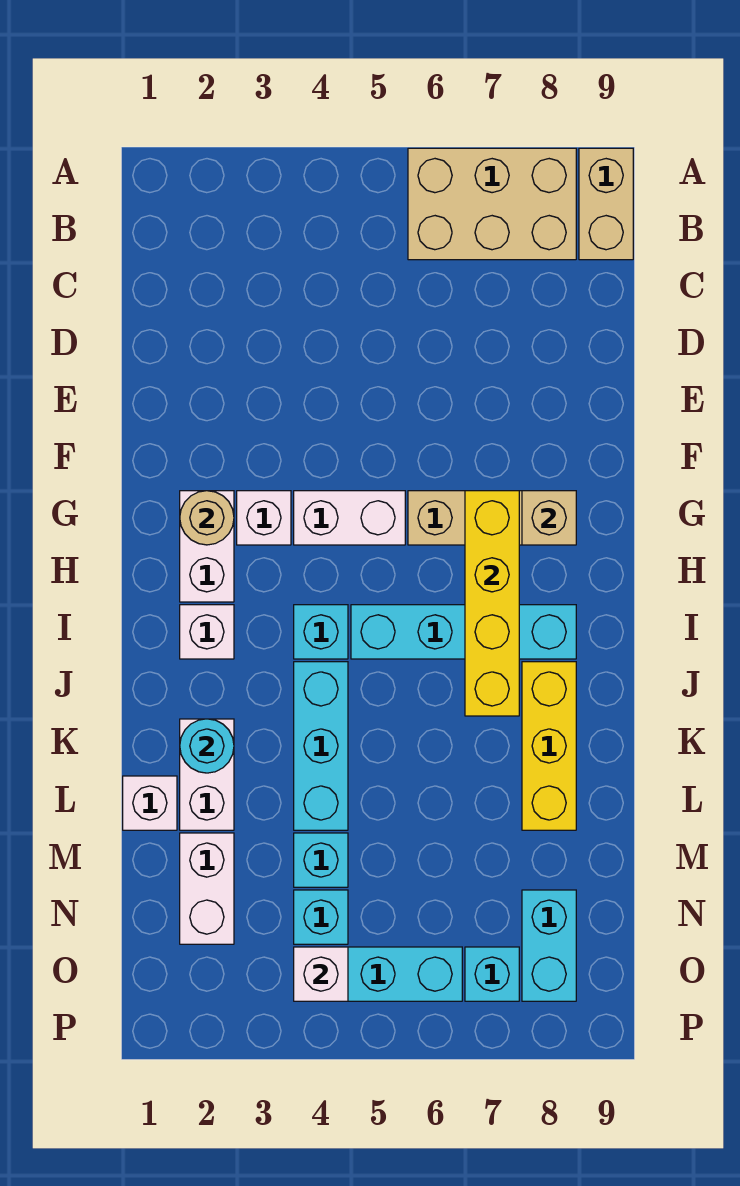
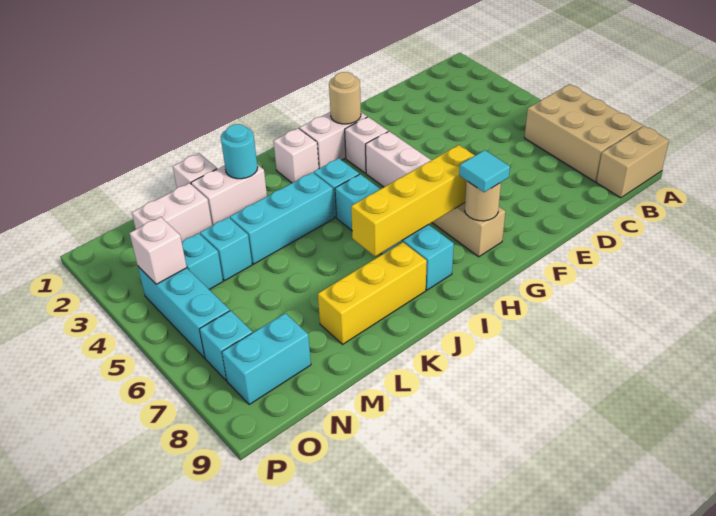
tan 1x1 brick [522,491,576,545] -> tan 1x1 round brick [465,181,501,221]
none -> cyan 1x1 tile [459,150,510,192]

